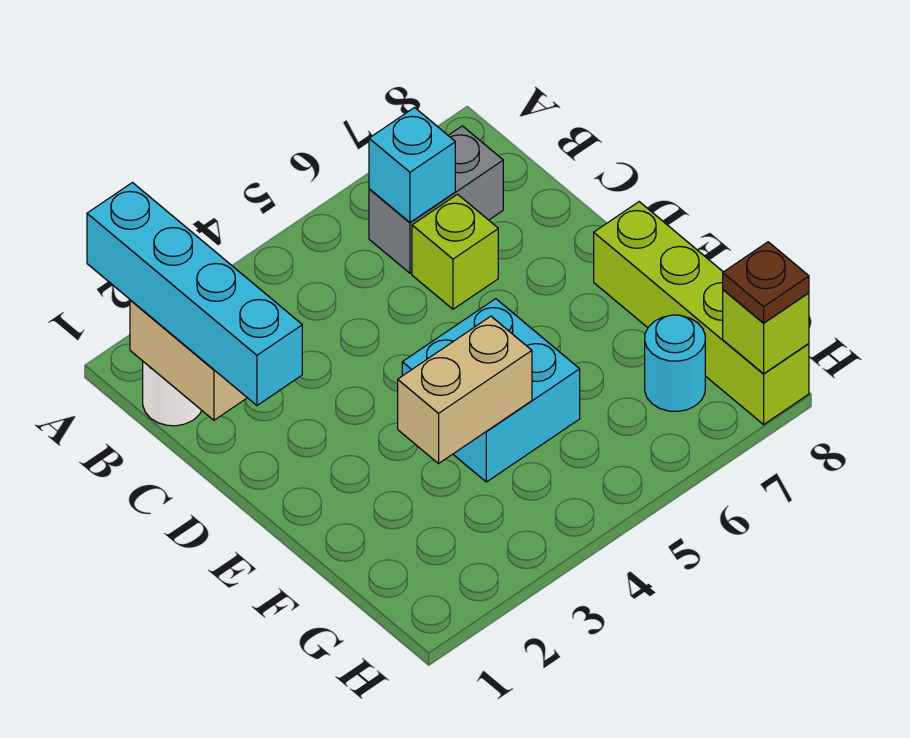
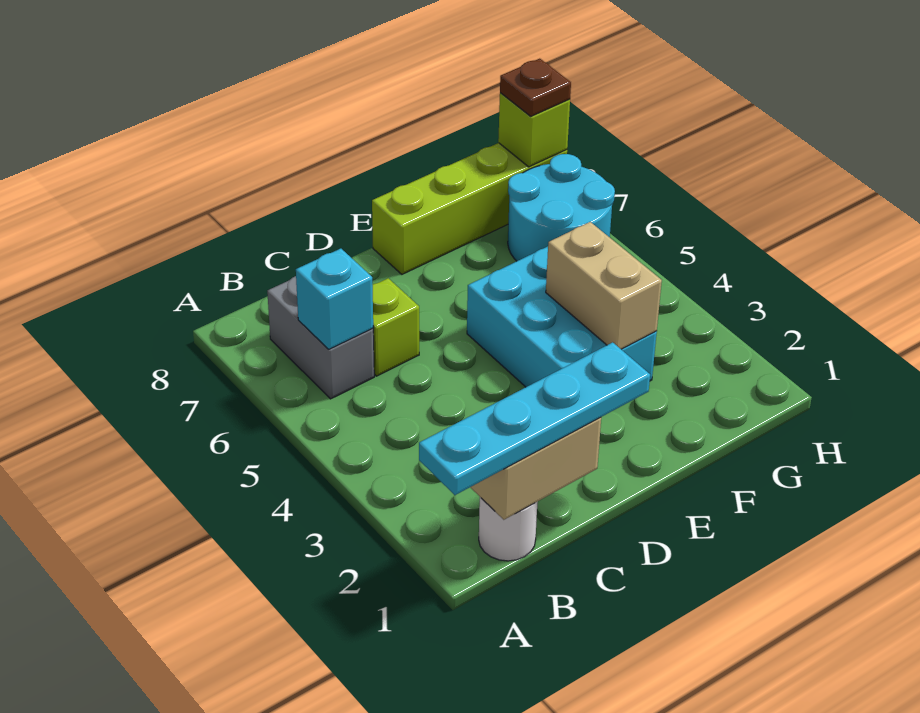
cyan 1x4 brick [87,183,302,405] -> cyan 1x4 plate [419,342,650,495]
cyan 2x2 brick [402,299,580,482] -> cyan 2x3 brick [467,246,657,387]
cyan 1x1 round brick [645,315,705,411] -> cyan 2x2 round brick [508,154,615,261]

